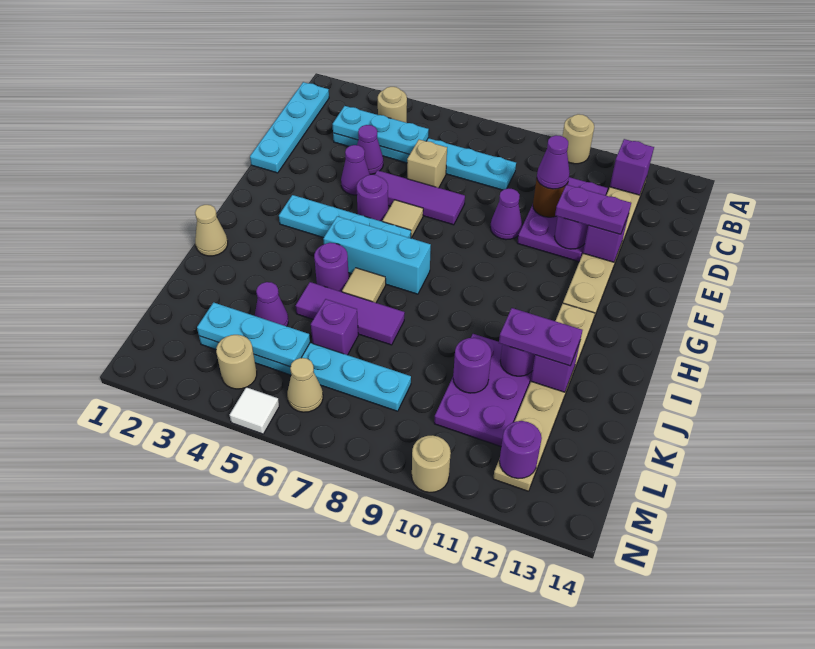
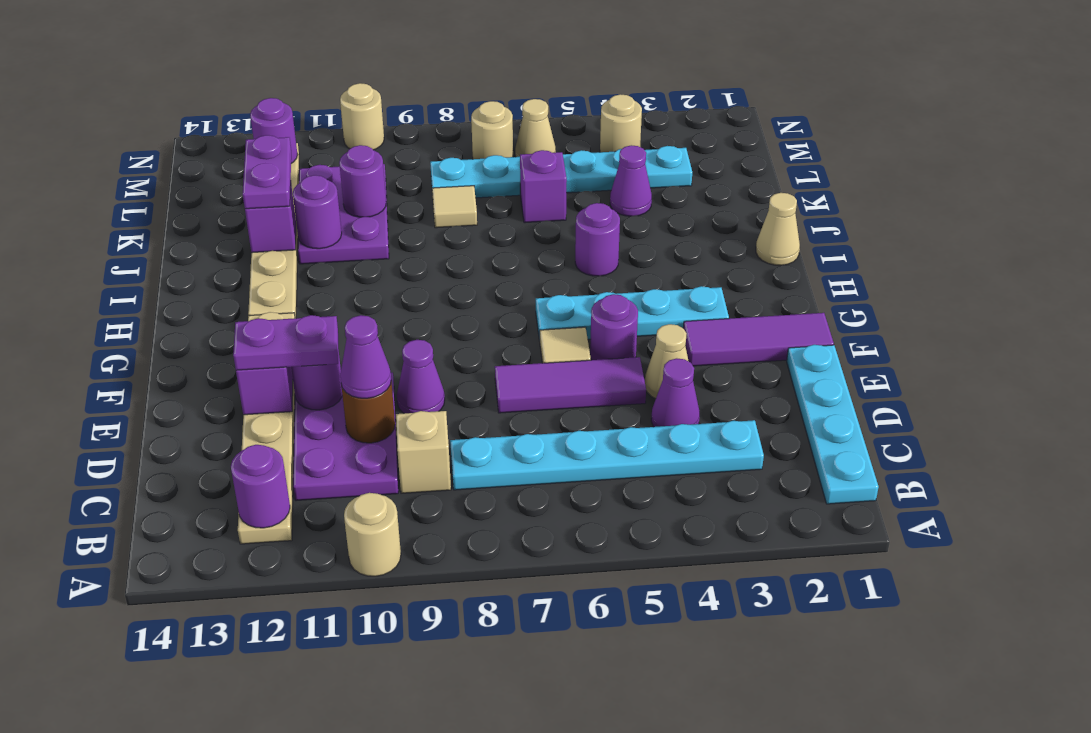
tan 1x1 round brick [378,87,407,123] -> tan 1x1 round brick moved to [471,101,513,159]
purple 1x1 brick [610,139,654,195] -> purple 1x1 round brick [231,445,290,528]
cyan 1x3 plate [333,106,429,155] -> none
tan 1x1 brick [407,140,447,188] -> tan 1x1 brick moved to [396,411,451,493]
purple 1x1 cone [341,145,370,195] -> tan 1x1 cone [645,324,688,399]
cyan 1x3 brick [323,216,431,294] -> none
tan 1x1 tile [342,268,386,303] -> tan 1x1 tile moved to [432,186,477,228]
purple 1x3 tile [296,282,405,345] -> purple 1x3 tile moved to [683,313,834,366]
purple 1x2 plate [499,308,582,366] -> purple 1x2 plate turned to [243,135,291,209]
cyan 1x3 plate [197,302,310,367] -> none
white 1x1 tile [230,387,279,434] -> none

